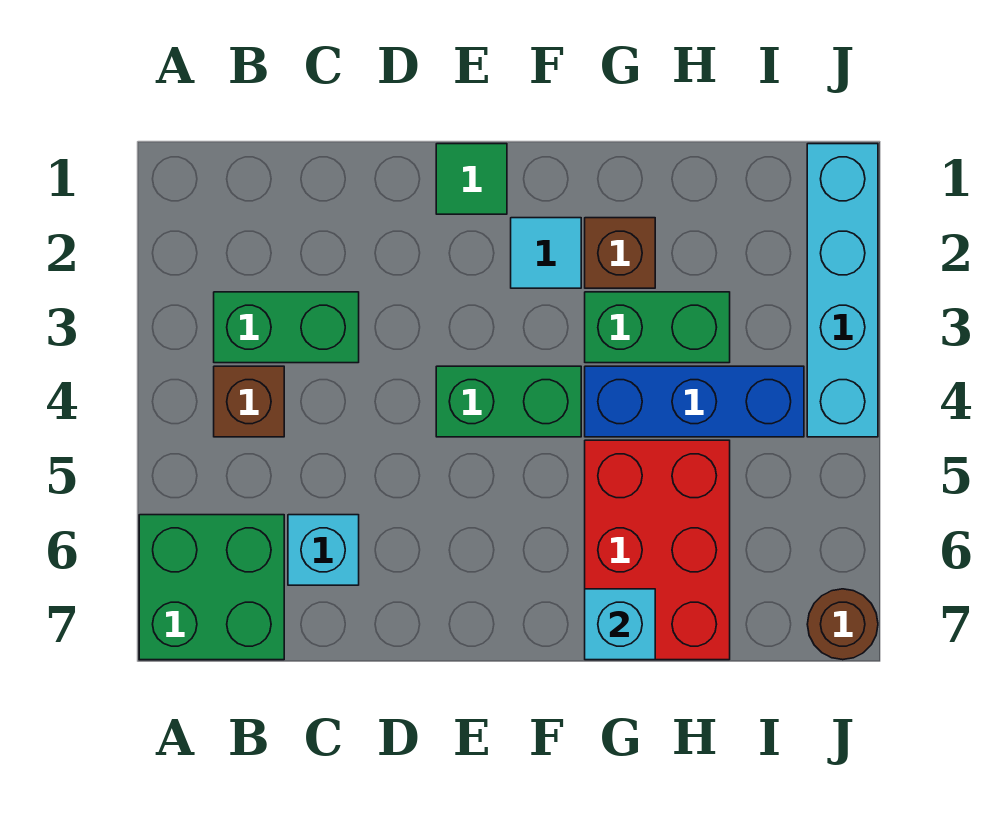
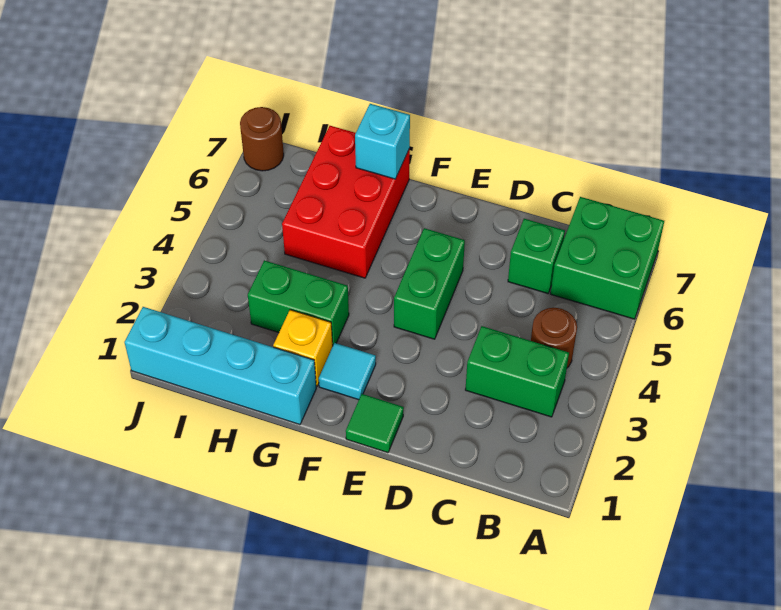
brown 1x1 brick [214,366,284,437] -> brown 1x1 round brick [531,308,577,368]
cyan 1x1 brick [288,515,359,585] -> green 1x1 brick [508,219,565,294]
green 1x2 brick [436,366,581,437] -> green 1x2 brick turned to [394,228,465,339]
brown 1x1 brick [585,218,655,288] -> yellow 1x1 brick [273,310,333,386]
blue 1x3 brick [585,366,804,437] -> none
cyan 1x4 brick [807,144,878,437] -> cyan 1x4 brick turned to [124,307,316,424]

